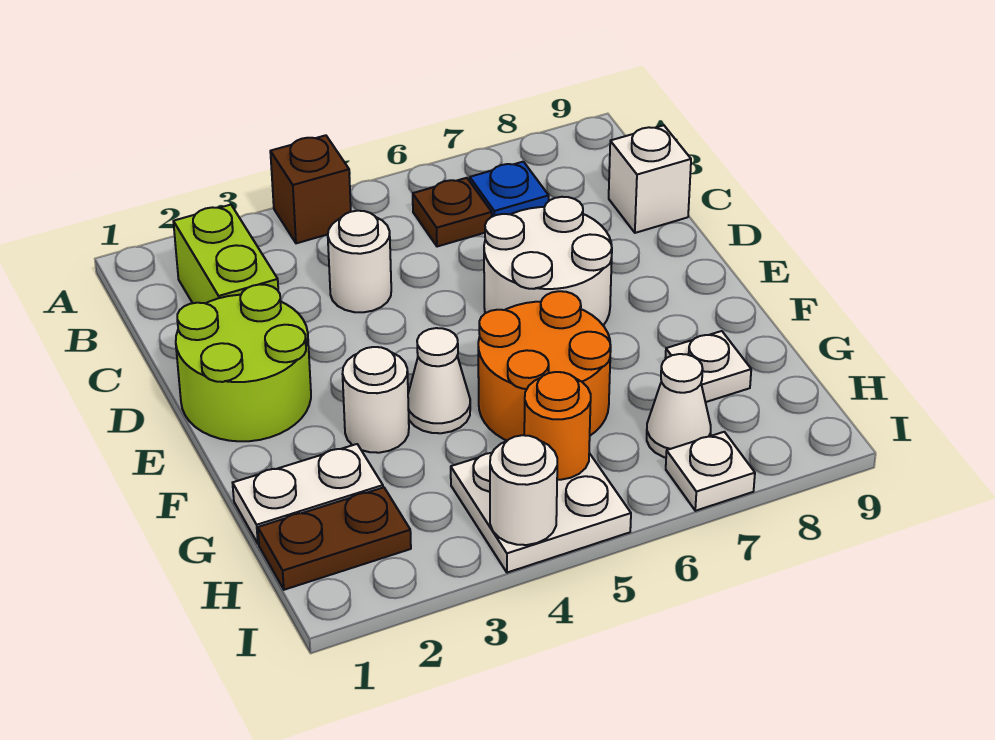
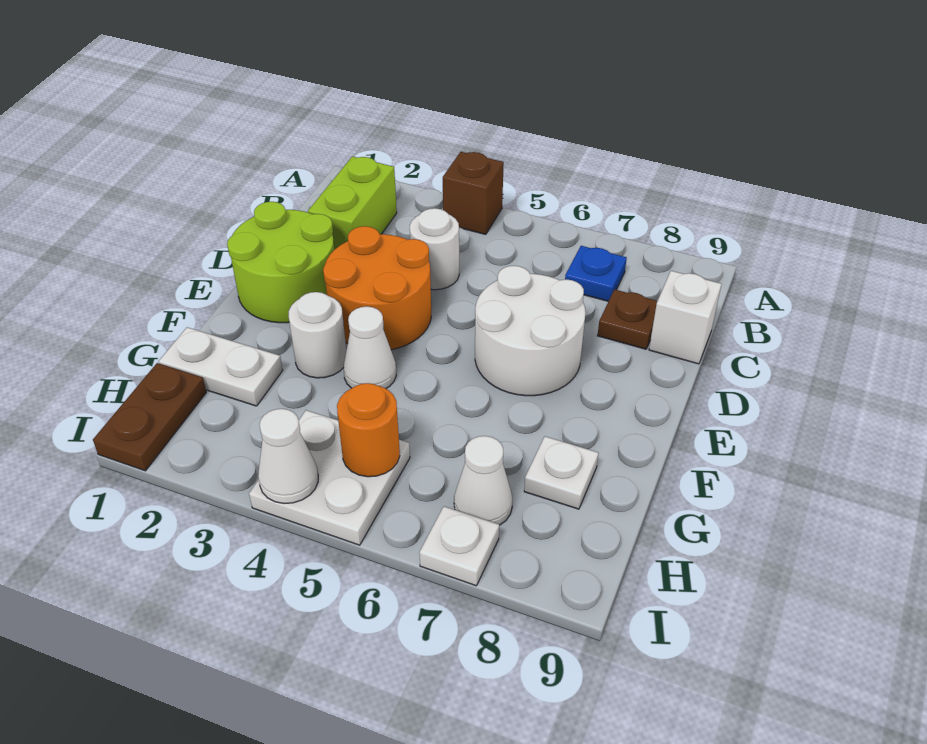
brown 1x1 plate [413,178,492,247] -> brown 1x1 plate moved to [598,289,657,349]
orange 2x2 round brick [478,291,611,441] -> orange 2x2 round brick moved to [323,226,431,350]
brown 1x2 plate [258,487,411,590] -> brown 1x2 plate turned to [93,363,206,471]
white 1x1 round brick [490,435,557,545] -> white 1x1 cone [258,409,318,503]

